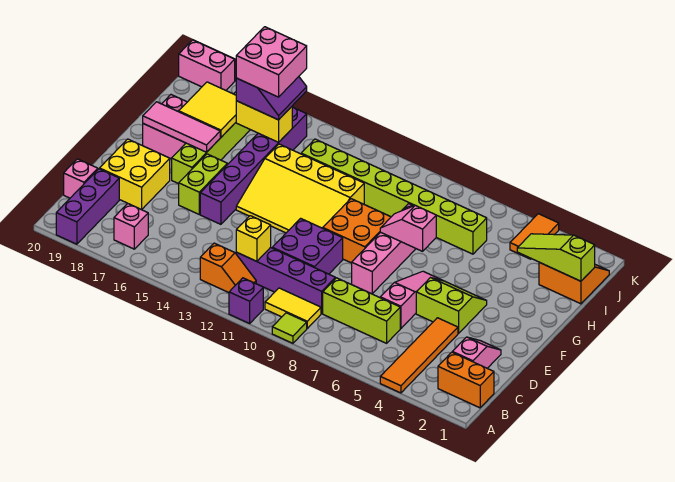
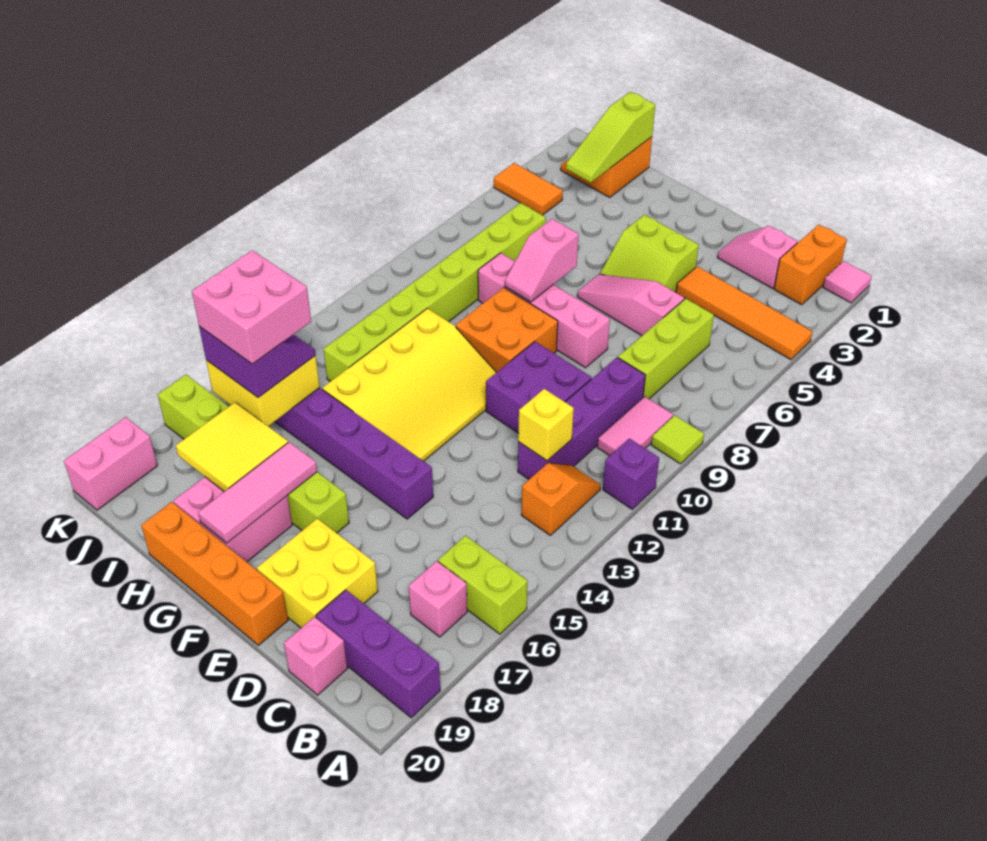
none -> pink 1x1 tile [823,261,872,303]
yellow 1x2 tile [265,288,321,328] -> pink 1x2 tile [597,396,673,456]
lime 2x2 slope [416,278,487,333] -> lime 2x2 slope turned to [600,215,699,292]
lime 1x2 brick [179,154,227,214] -> lime 1x2 brick moved to [438,536,527,634]
none -> orange 1x4 brick [141,502,288,645]
yellow 1x2 brick [236,101,292,142] -> yellow 2x2 brick [206,356,320,426]

